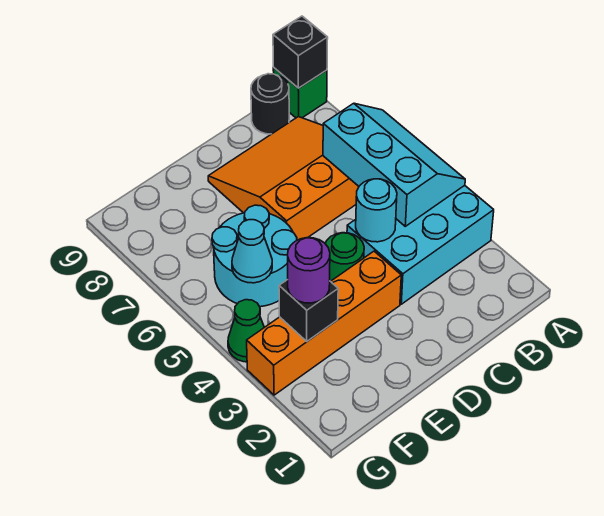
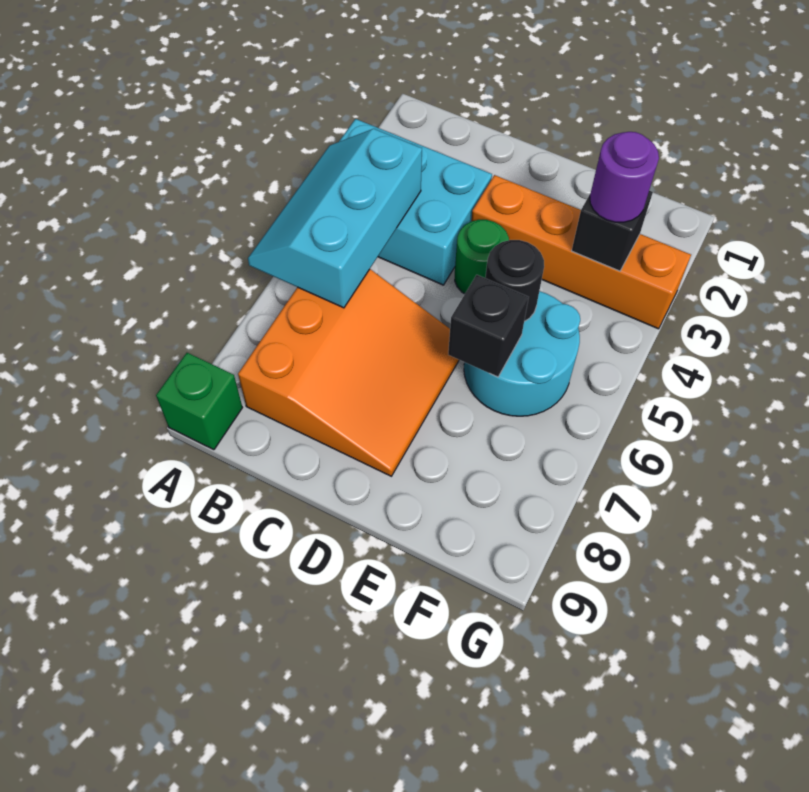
black 1x1 brick [273,16,328,88] -> black 1x1 brick moved to [448,275,529,377]
orange 3x3 slope [208,117,359,240] -> orange 3x3 slope turned to [238,269,459,476]
black 1x1 round brick [251,74,289,134] -> black 1x1 round brick moved to [485,240,544,321]
cyan 1x1 round brick [356,179,397,242] -> none
cyan 1x1 cone [232,220,272,283] -> none
green 1x1 cone [228,300,264,362] -> none

